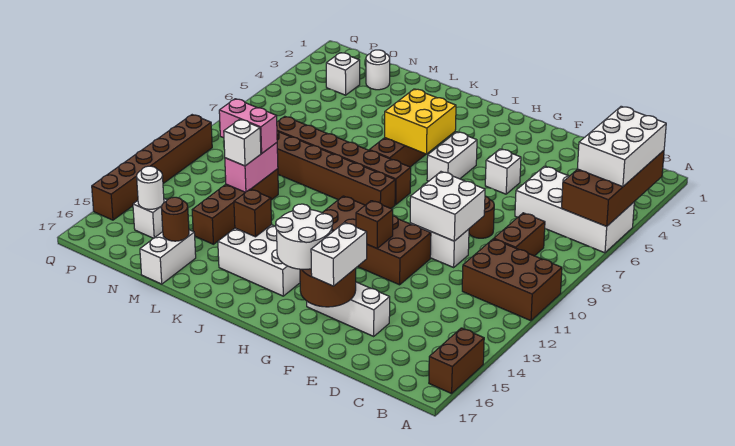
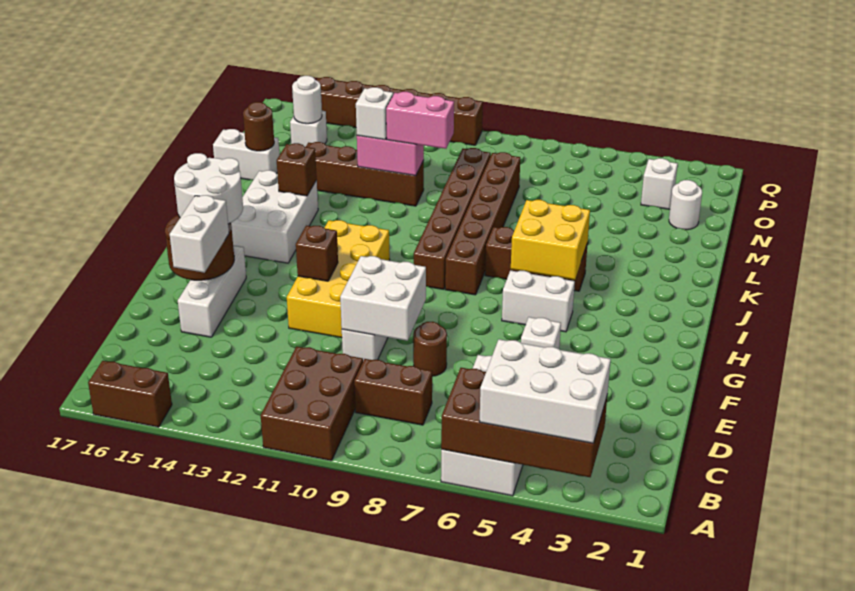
brown 2x4 brick [322,196,431,285] -> yellow 2x4 brick [287,220,390,338]
white 1x2 brick [311,222,367,286] -> white 1x2 brick turned to [170,195,229,273]
pink 1x2 brick [219,99,277,153] -> pink 1x2 brick turned to [386,92,454,149]

